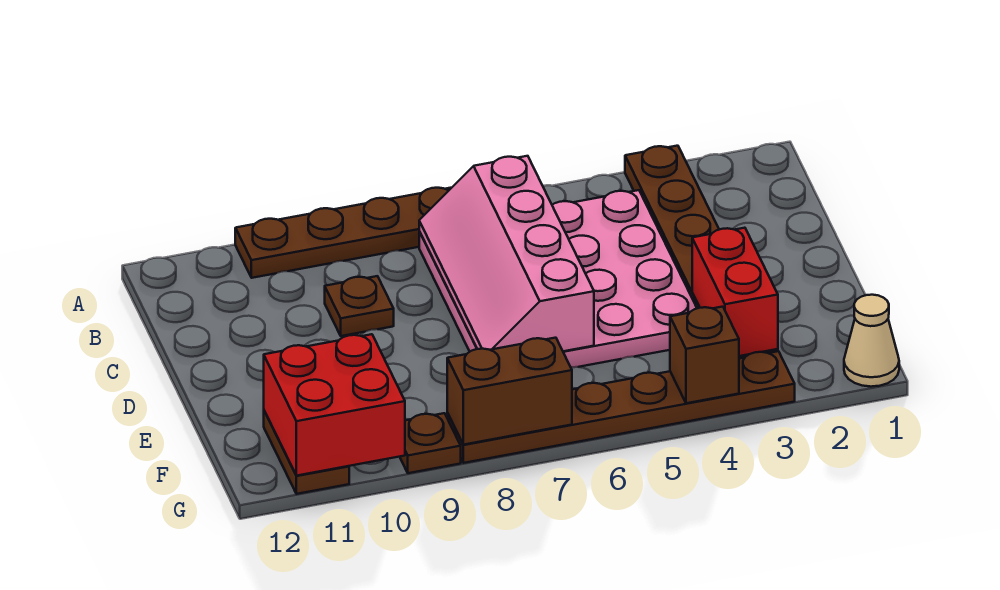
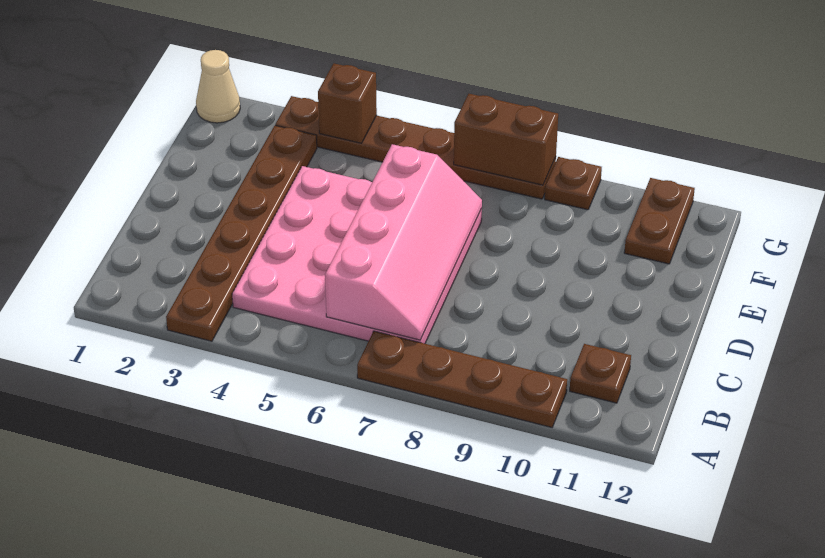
brown 1x1 plate [325,276,394,336] -> brown 1x1 plate moved to [570,344,631,403]
red 1x2 brick [692,228,778,356] -> none
red 2x2 brick [264,334,405,476] -> none

